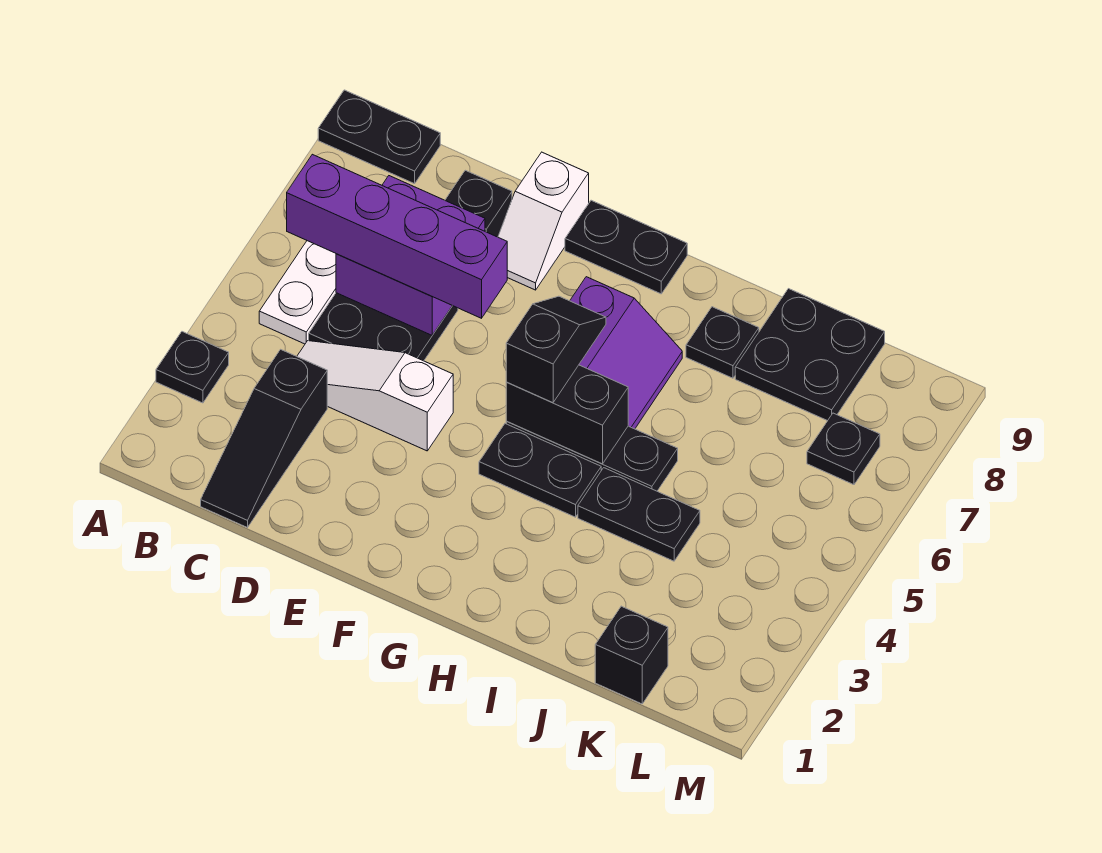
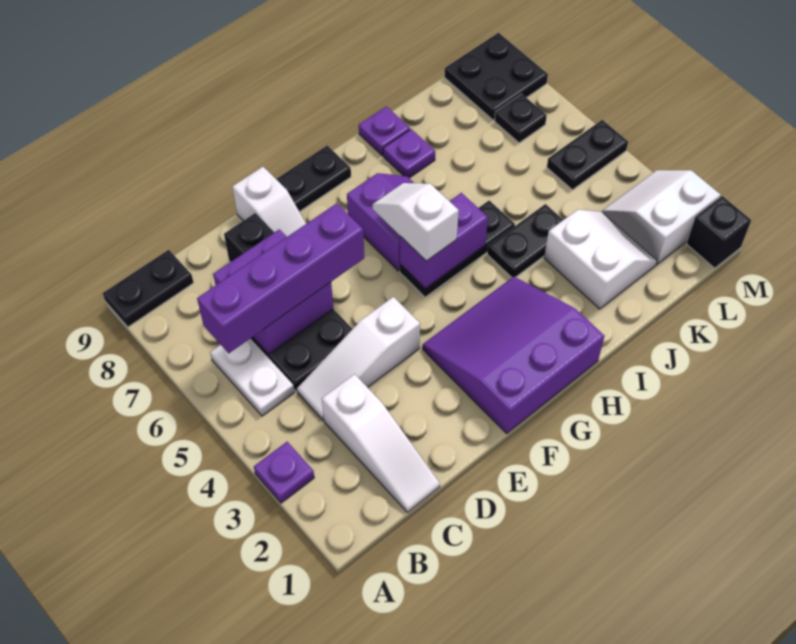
black 1x1 plate [156,332,229,403] -> purple 1x1 plate [254,442,314,503]
black 1x3 slope [201,349,327,528] -> white 1x3 slope [322,374,440,512]
none -> purple 3x3 slope [422,277,604,433]
black 1x2 plate [479,424,601,517] -> black 1x2 plate moved to [547,120,628,190]
black 1x2 brick [506,365,628,464] -> purple 1x2 brick [400,193,488,289]
black 1x2 slope [506,296,606,403] -> white 1x2 slope [373,183,459,261]
black 1x1 plate [686,307,759,378] -> purple 1x1 plate [383,129,435,178]
none -> purple 1x1 plate [359,106,410,156]
none -> white 2x2 slope [544,209,657,309]
black 2x2 plate [735,289,885,421] -> black 2x2 plate moved to [444,33,548,120]
black 1x1 brick [595,606,668,704] -> black 1x1 brick moved to [687,196,751,268]
none -> white 2x2 slope [602,170,721,264]

